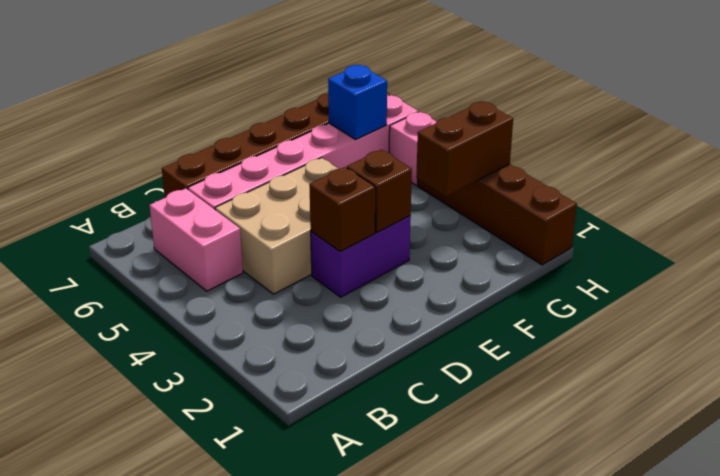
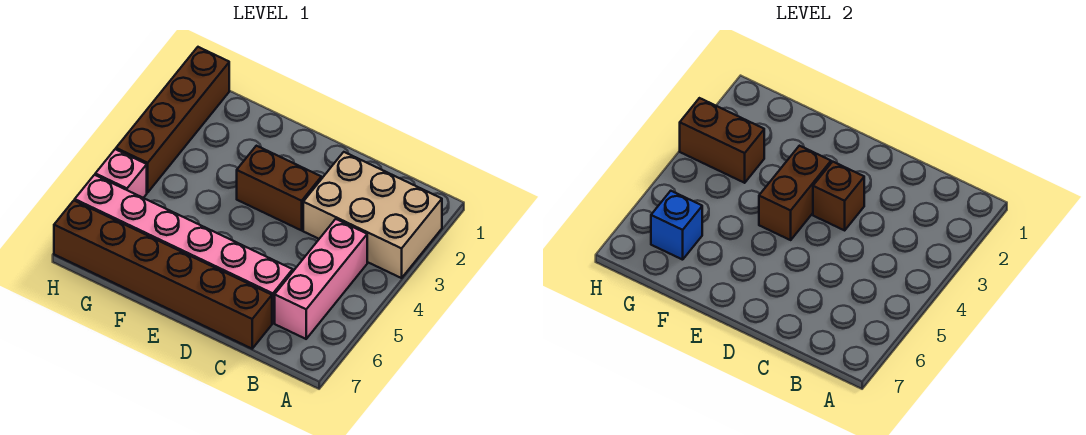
pink 1x2 brick [150,188,243,291] -> pink 1x3 brick [275,219,367,339]
tan 2x3 brick [215,158,338,294] -> tan 2x3 brick moved to [303,152,442,278]
purple 1x2 brick [311,216,411,297] -> brown 1x2 brick [237,146,321,230]
brown 1x1 brick [347,150,412,233] -> brown 1x2 brick [759,146,831,240]

